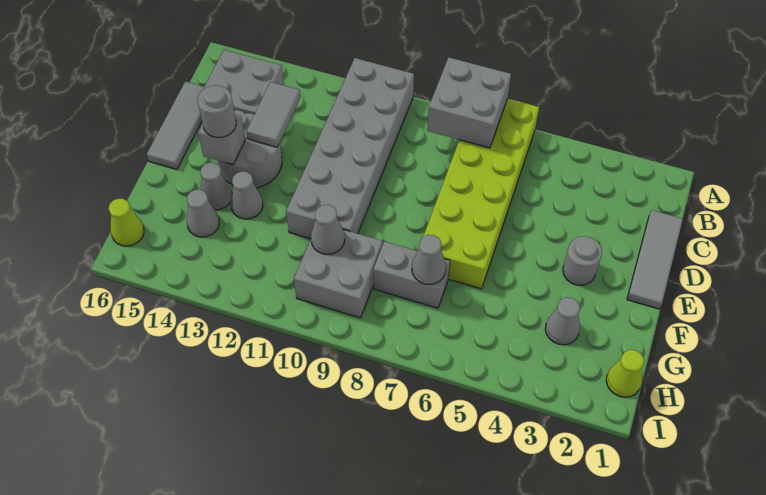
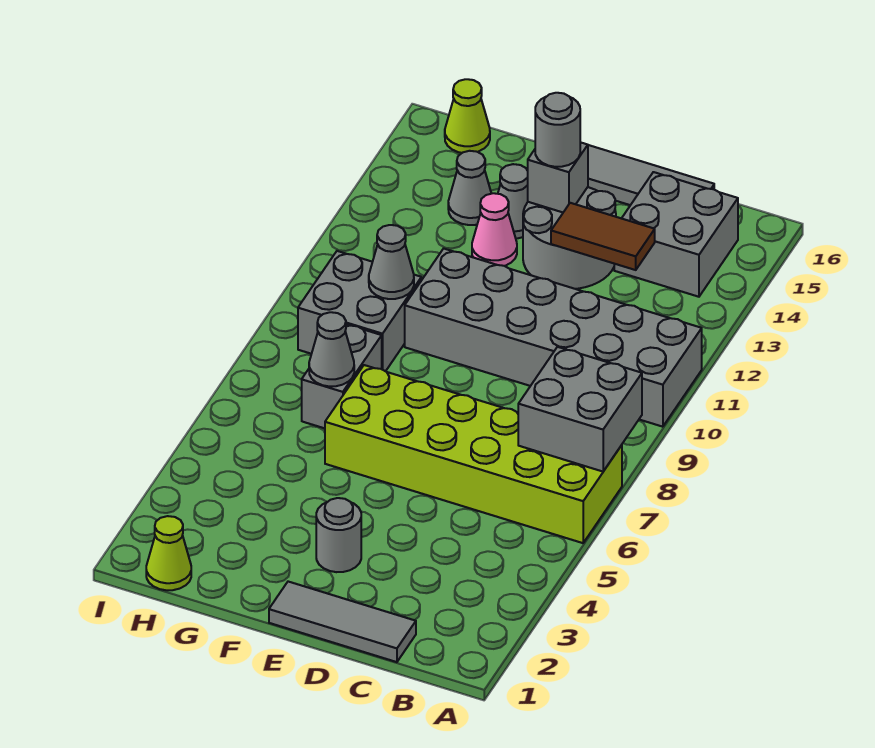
grey 1x2 tile [246,82,300,147] -> brown 1x2 tile [551,203,655,270]
grey 1x1 cone [231,172,263,219] -> pink 1x1 cone [472,193,517,266]
grey 1x1 cone [545,297,580,345] -> none

